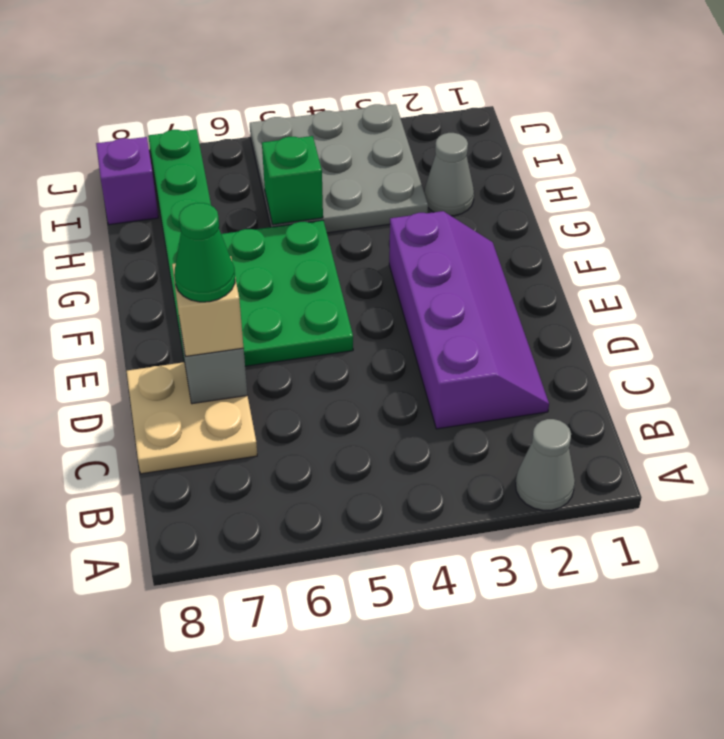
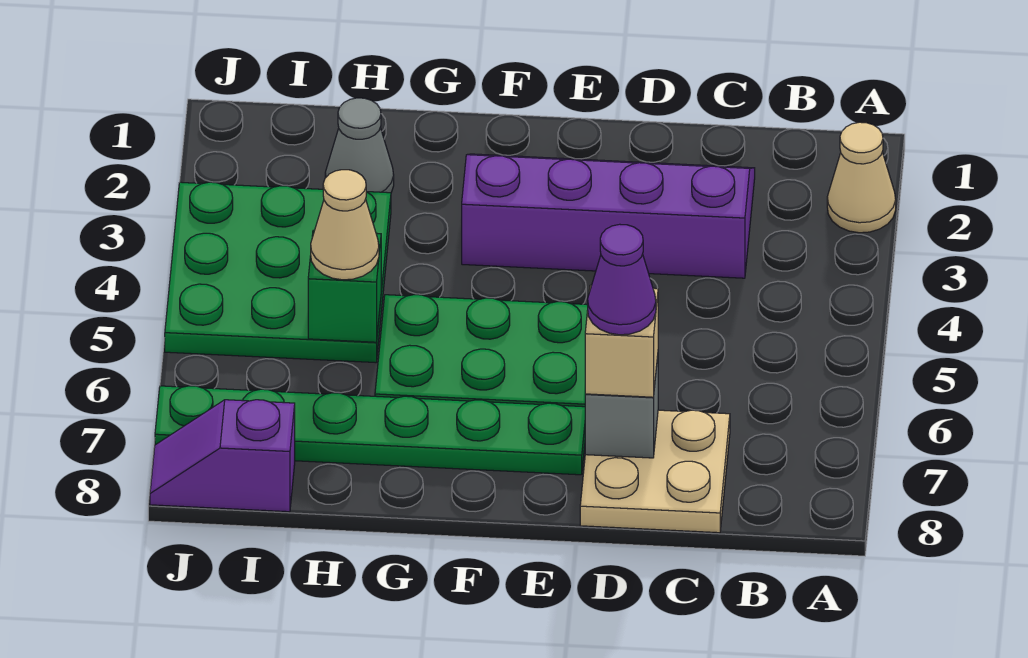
grey 1x1 cone [516,419,575,510] -> tan 1x1 cone [827,122,896,233]
green 1x1 cone [174,203,235,302] -> purple 1x1 cone [588,224,656,335]
grey 3x3 plate [250,104,428,233] -> green 3x3 plate [165,182,391,363]
none -> tan 1x1 cone [311,170,379,280]

